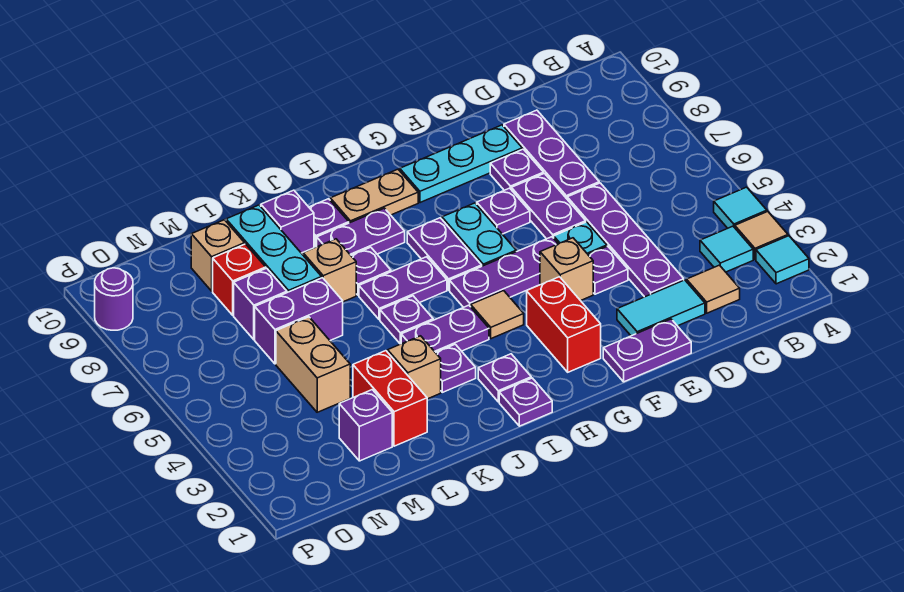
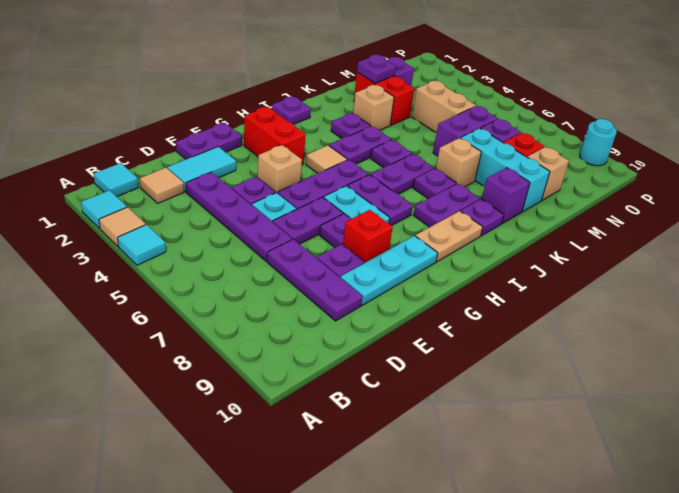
cyan 1x1 tile [700,226,753,272] -> cyan 1x1 tile moved to [94,163,138,197]
purple 1x2 plate [511,174,586,239] -> purple 1x2 plate turned to [273,197,343,244]
none -> red 1x1 brick [343,210,393,263]
purple 1x1 plate [478,354,531,402] -> purple 1x1 plate moved to [357,55,396,83]
purple 1x1 round brick [95,268,133,330] -> cyan 1x1 round brick [580,119,617,166]

